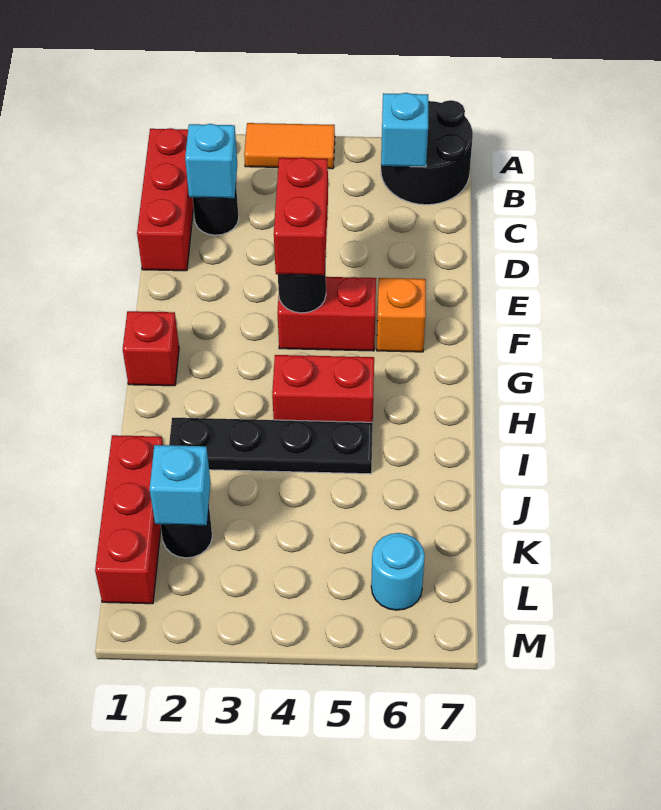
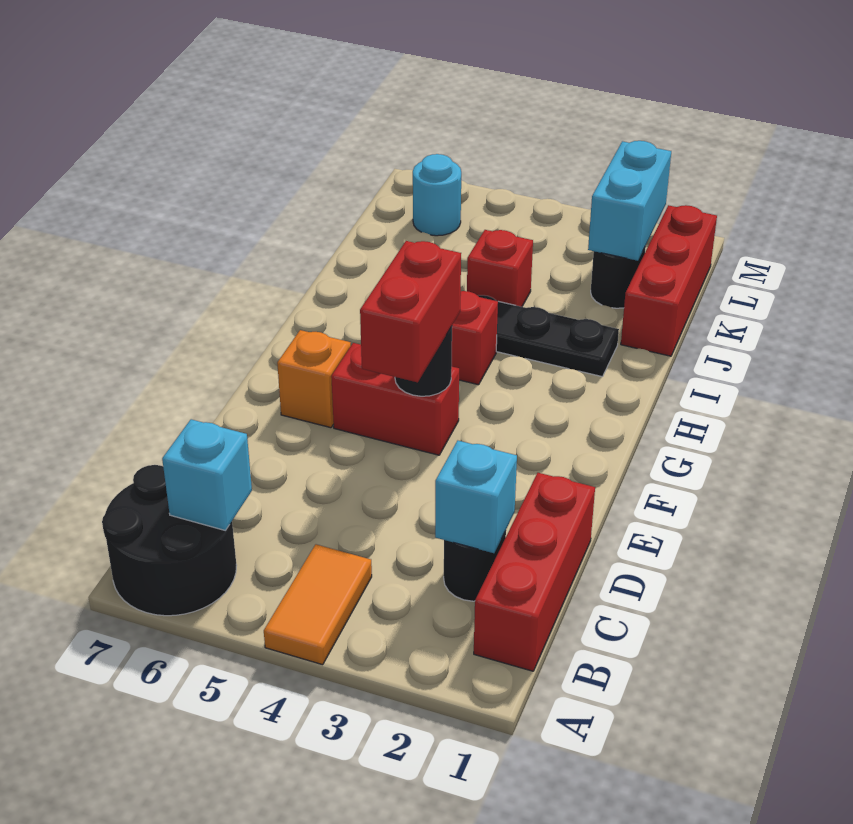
orange 1x2 tile [244,123,335,169] -> orange 1x2 tile turned to [264,544,372,665]
red 1x1 brick [123,311,179,386] -> red 1x1 brick moved to [467,230,533,307]
cyan 1x1 brick [150,445,210,525] -> cyan 1x2 brick [588,141,671,261]

